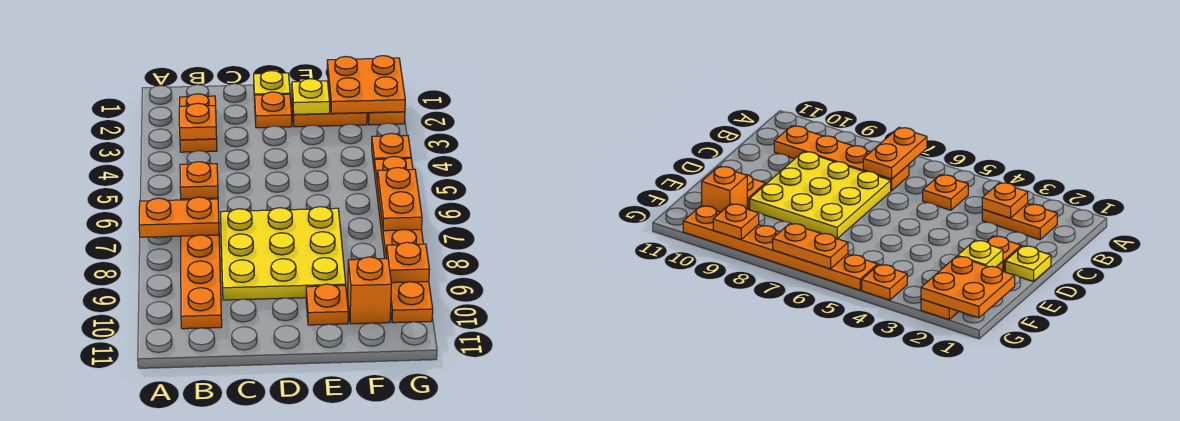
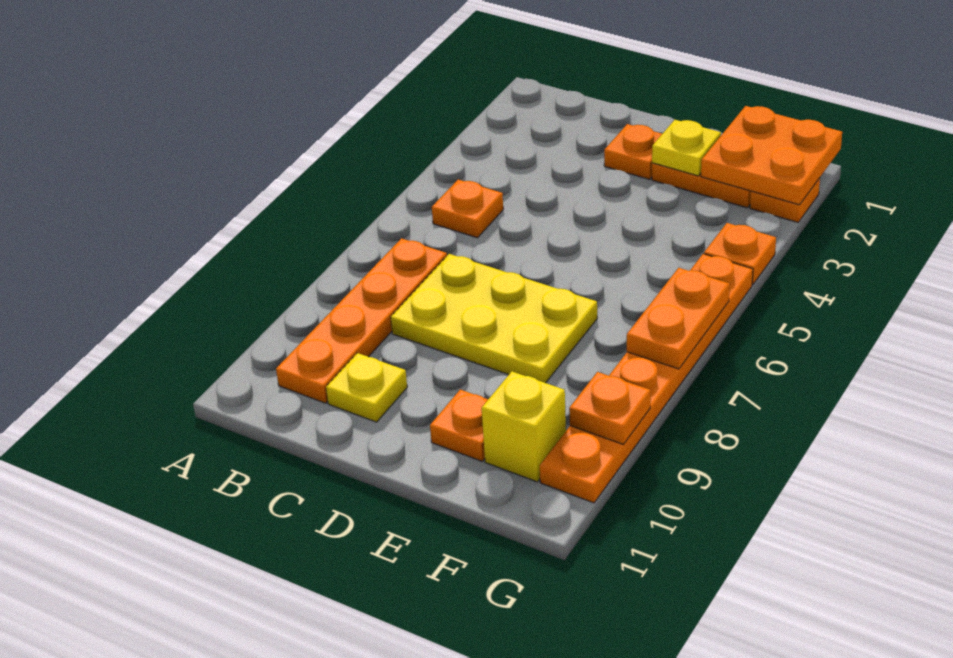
orange 1x2 plate [139,197,219,237] -> none
orange 1x2 plate [180,94,217,152] -> none
orange 1x1 plate [179,103,217,140] -> none
yellow 3x3 plate [221,207,346,300] -> yellow 2x3 plate [391,254,597,383]
yellow 1x1 plate [254,71,290,101] -> yellow 1x1 plate moved to [326,353,407,422]
orange 1x1 brick [348,257,391,324] -> yellow 1x1 brick [482,372,566,482]

